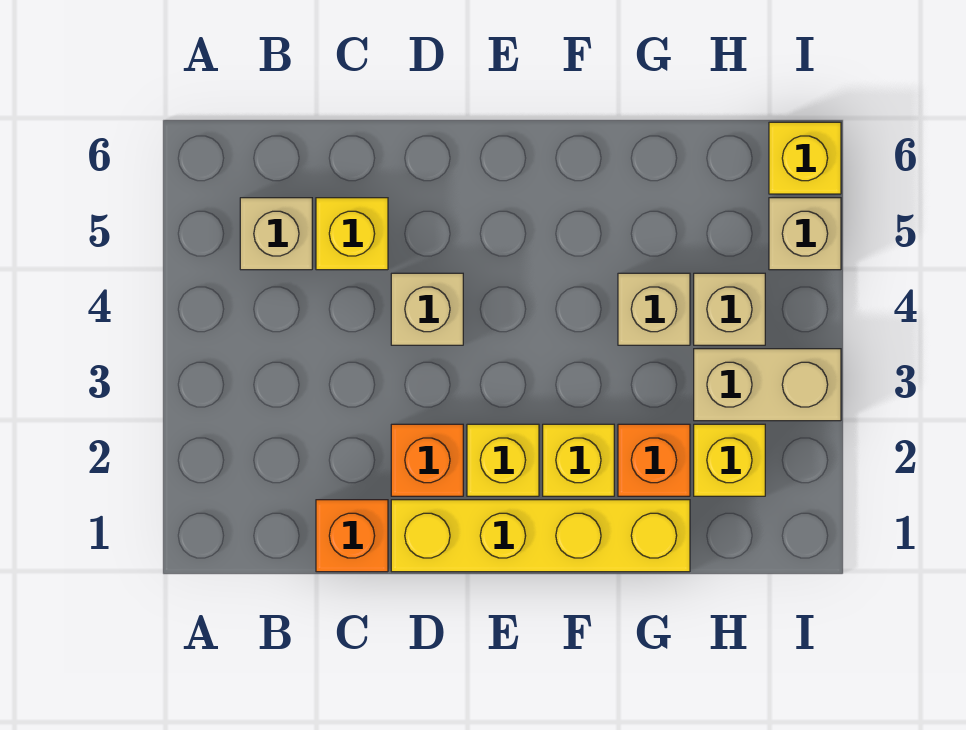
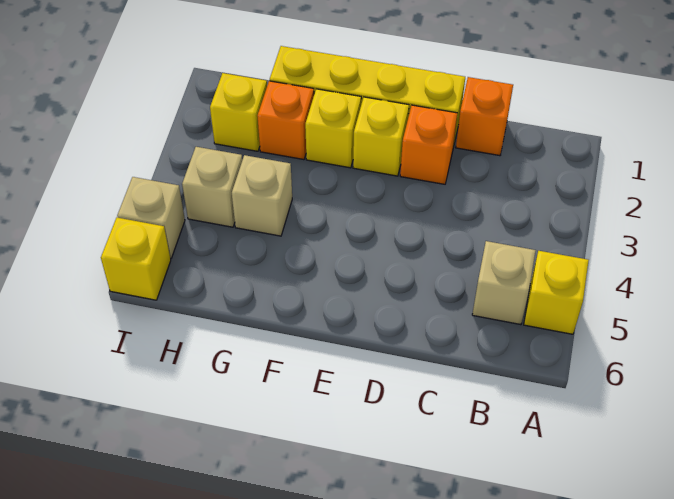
yellow 1x1 brick [316,198,388,270] -> yellow 1x1 brick moved to [524,251,589,334]
tan 1x1 brick [391,273,463,345] -> none
tan 1x2 brick [694,349,841,421] -> none

